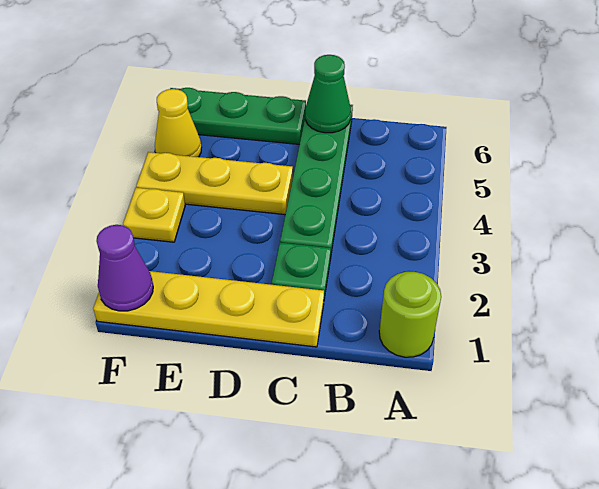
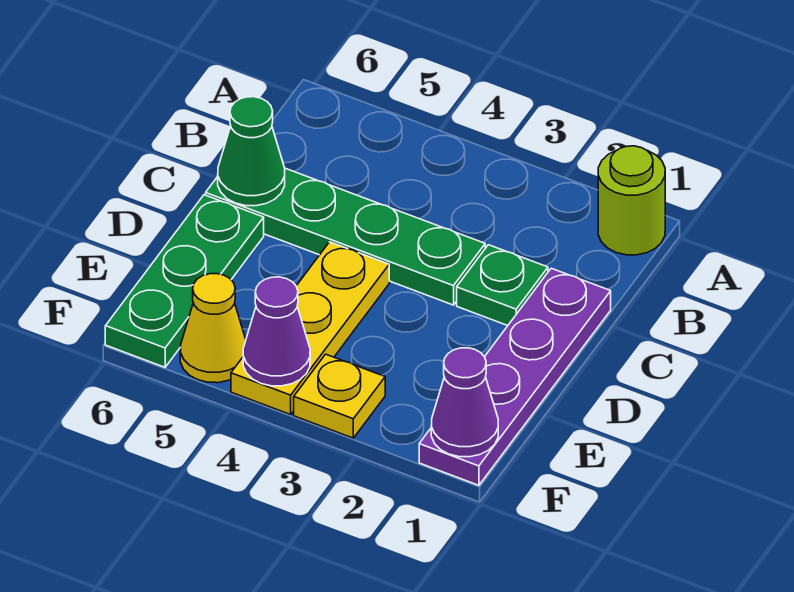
yellow 1x4 plate [93,271,324,347] -> purple 1x4 plate [419,268,611,485]
none -> purple 1x1 cone [243,277,310,386]

